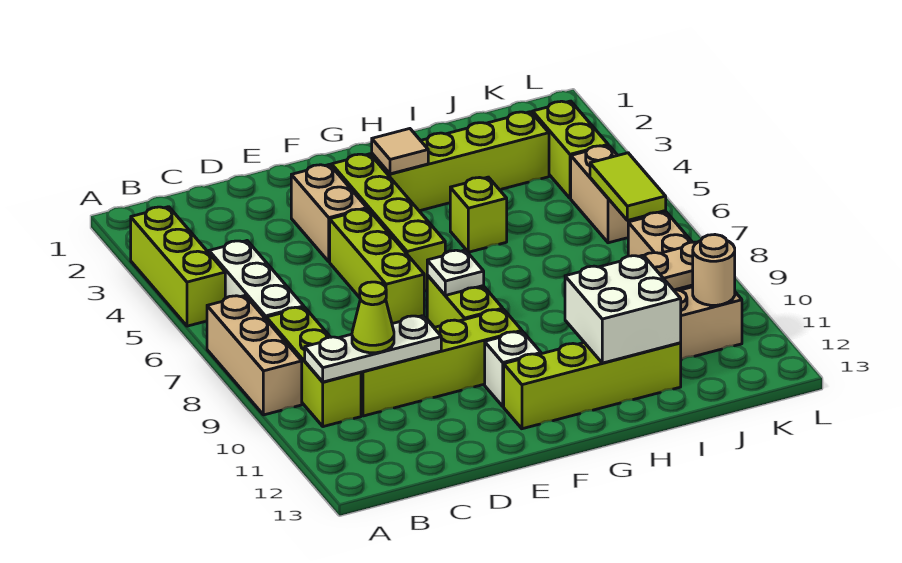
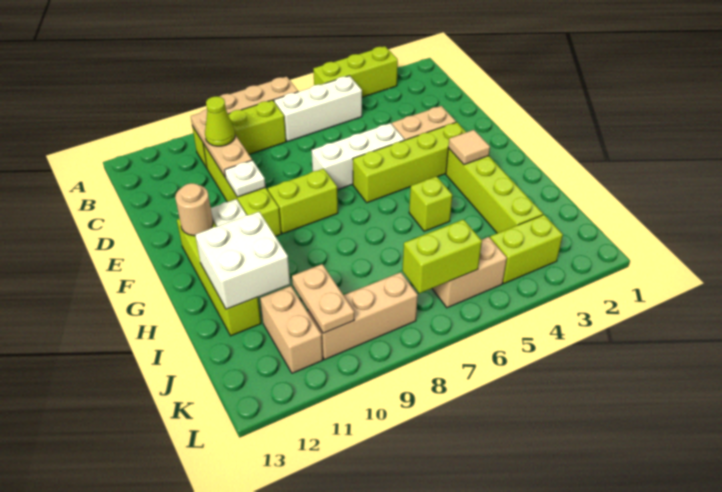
white 1x3 plate [305,316,441,382] -> tan 1x3 plate [191,109,252,178]
lime 1x3 brick [330,209,424,324] -> white 1x3 brick [312,123,405,190]
white 1x1 plate [427,250,484,295] -> white 1x1 plate moved to [225,160,266,197]
lime 1x2 tile [590,153,666,220] -> lime 1x2 brick [402,220,482,293]
tan 1x1 round brick [693,235,735,305] -> tan 1x1 round brick moved to [175,183,213,236]

